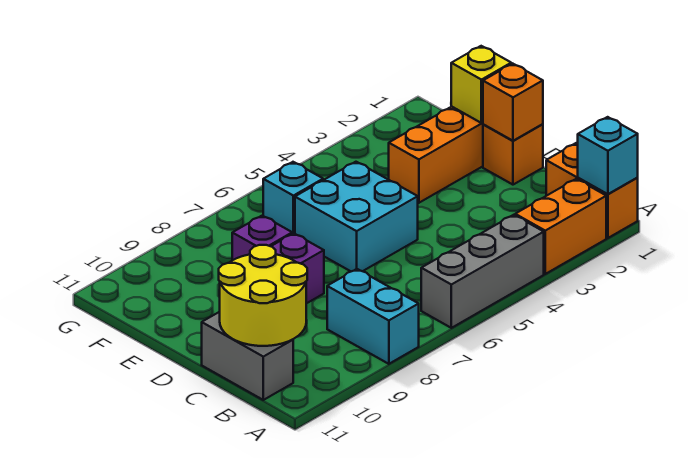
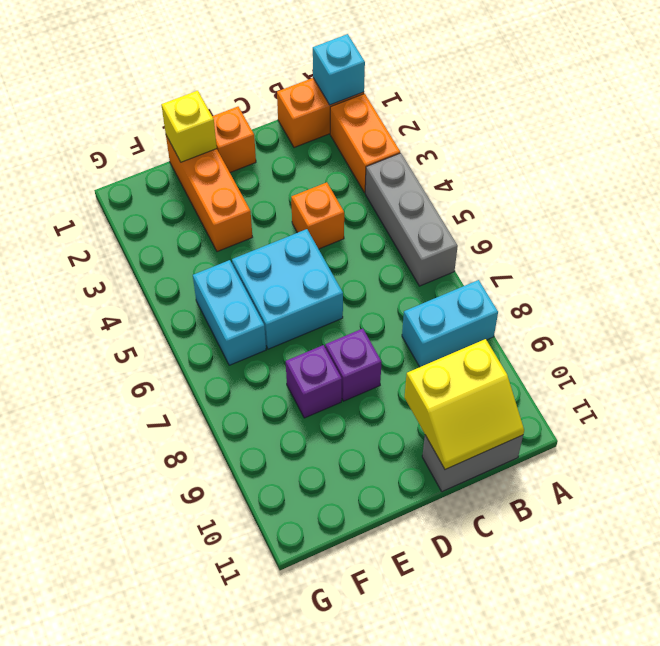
yellow 2x2 round brick [219,245,307,346] -> yellow 2x2 slope [404,339,524,469]
orange 1x1 brick [483,64,543,141] -> orange 1x1 brick moved to [291,182,344,249]
cyan 1x1 brick [263,162,323,234] -> cyan 1x2 brick [193,260,266,365]

